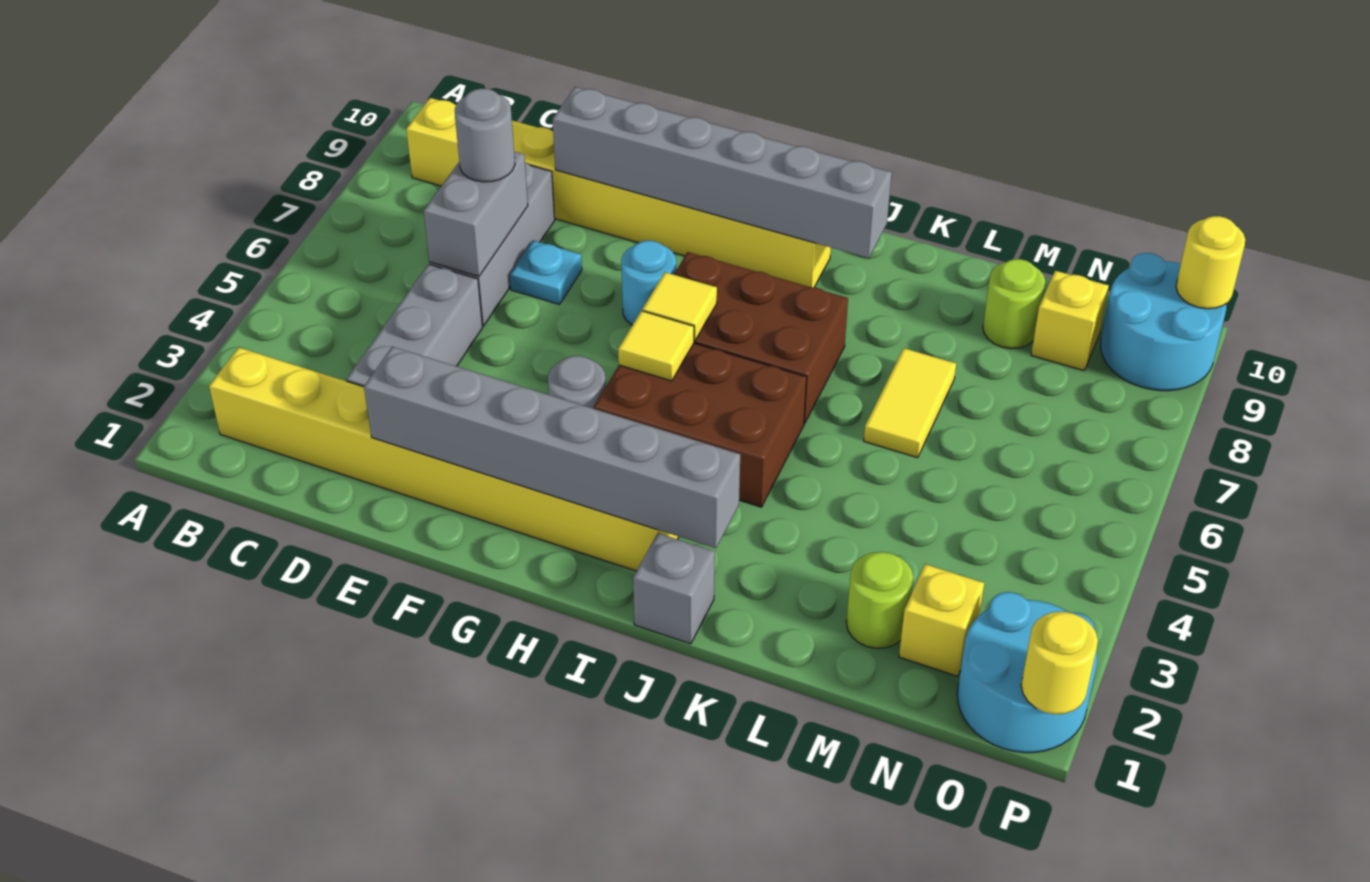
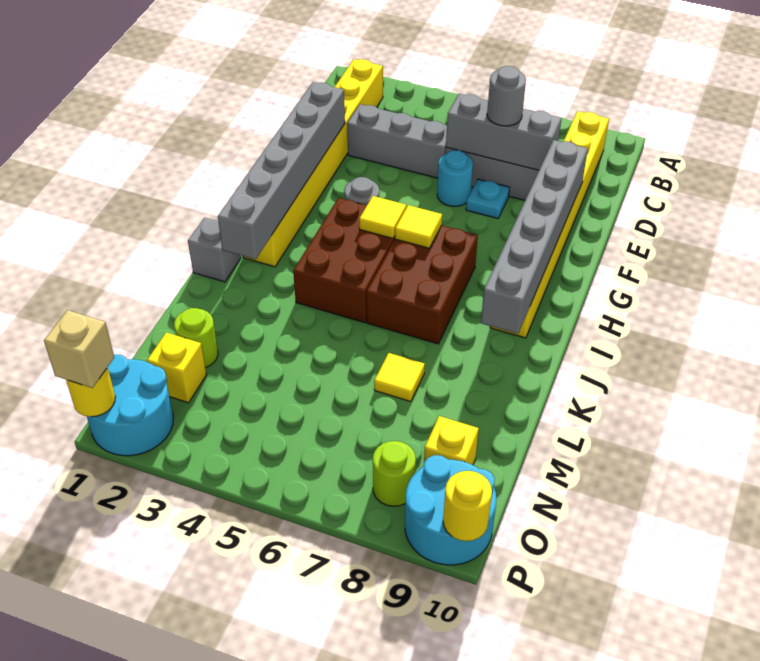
grey 1x2 brick [424,152,528,276] -> grey 1x3 brick [446,94,561,170]
cyan 1x1 round brick [621,241,676,325] -> cyan 1x1 round brick moved to [437,150,473,206]
yellow 1x2 tile [864,348,956,458] -> yellow 1x1 tile [374,353,425,402]
lime 1x1 round brick [983,259,1046,349] -> lime 1x1 round brick moved to [373,441,416,506]
none -> tan 1x1 brick [44,310,114,388]

